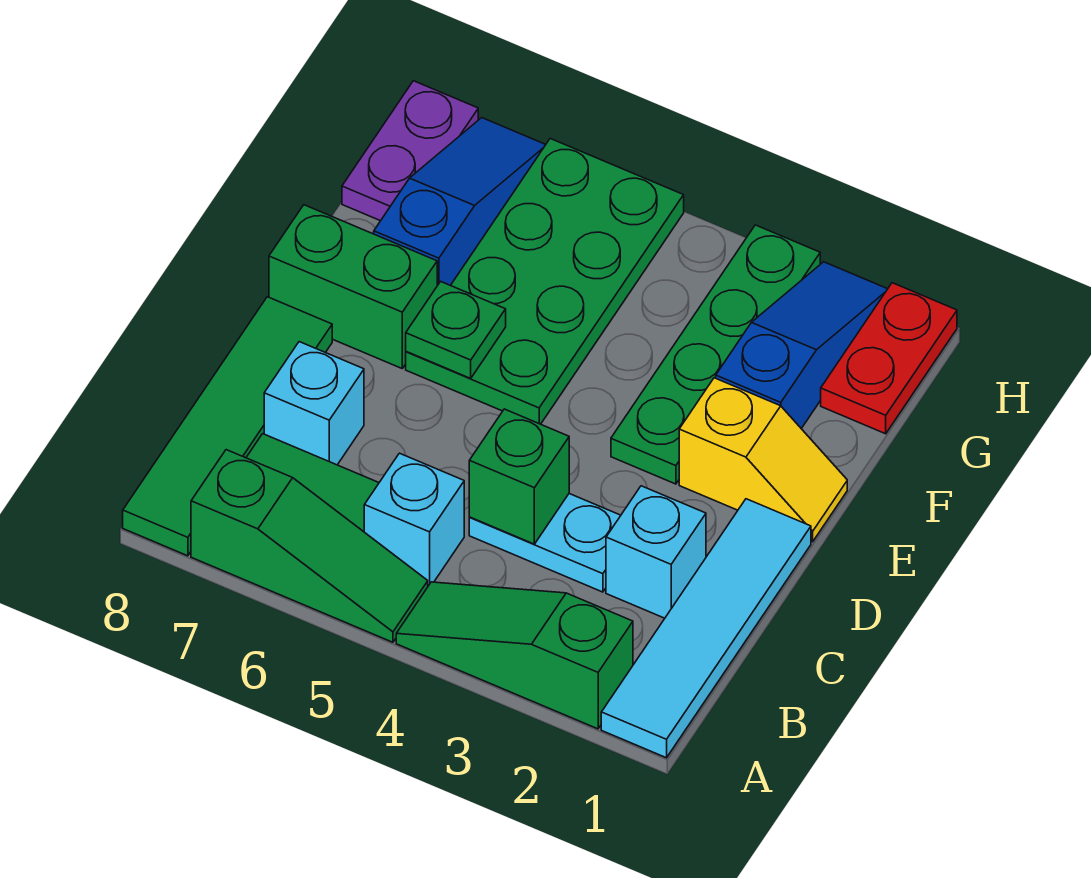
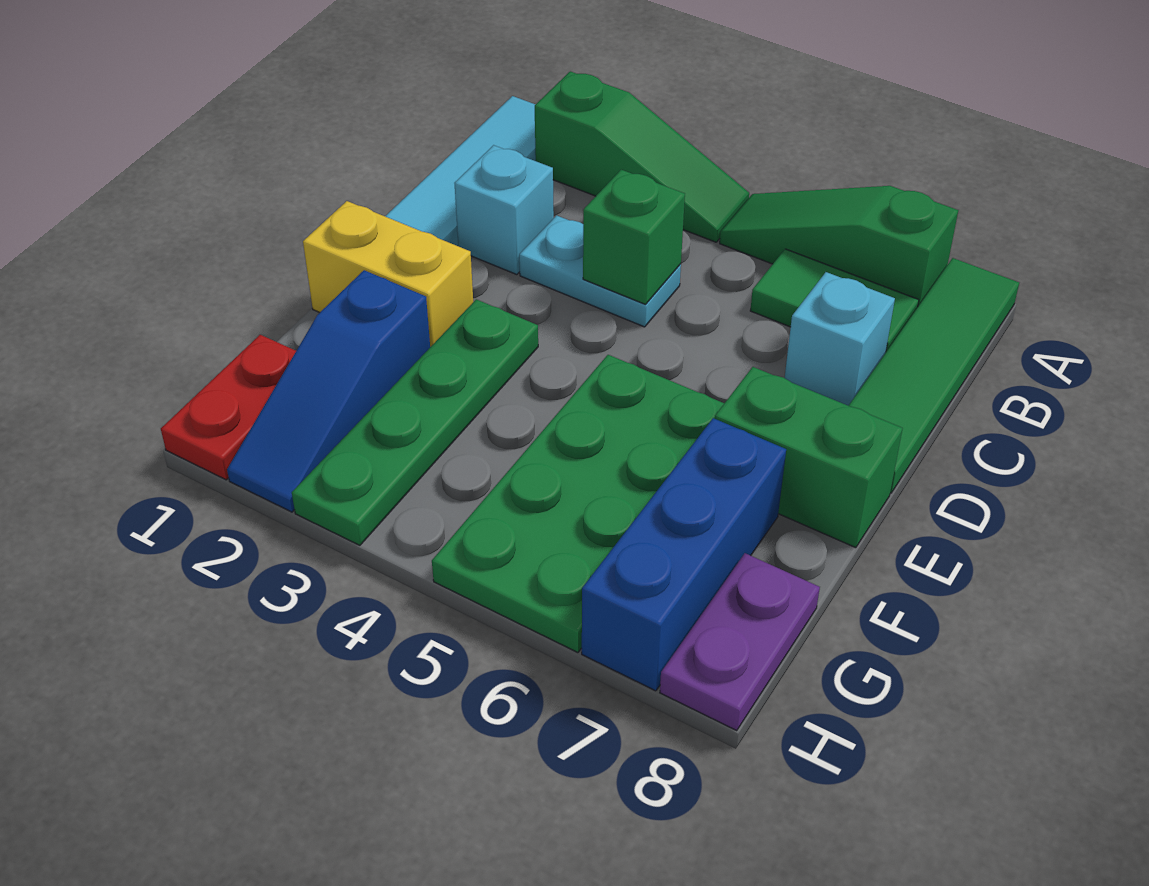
cyan 1x1 brick [364,453,464,586] -> none
yellow 1x2 slope [679,378,847,542] -> yellow 1x2 brick [303,201,473,347]
green 1x1 plate [406,281,506,378] -> none
blue 1x3 slope [374,118,546,286] -> blue 1x3 brick [582,418,786,691]

